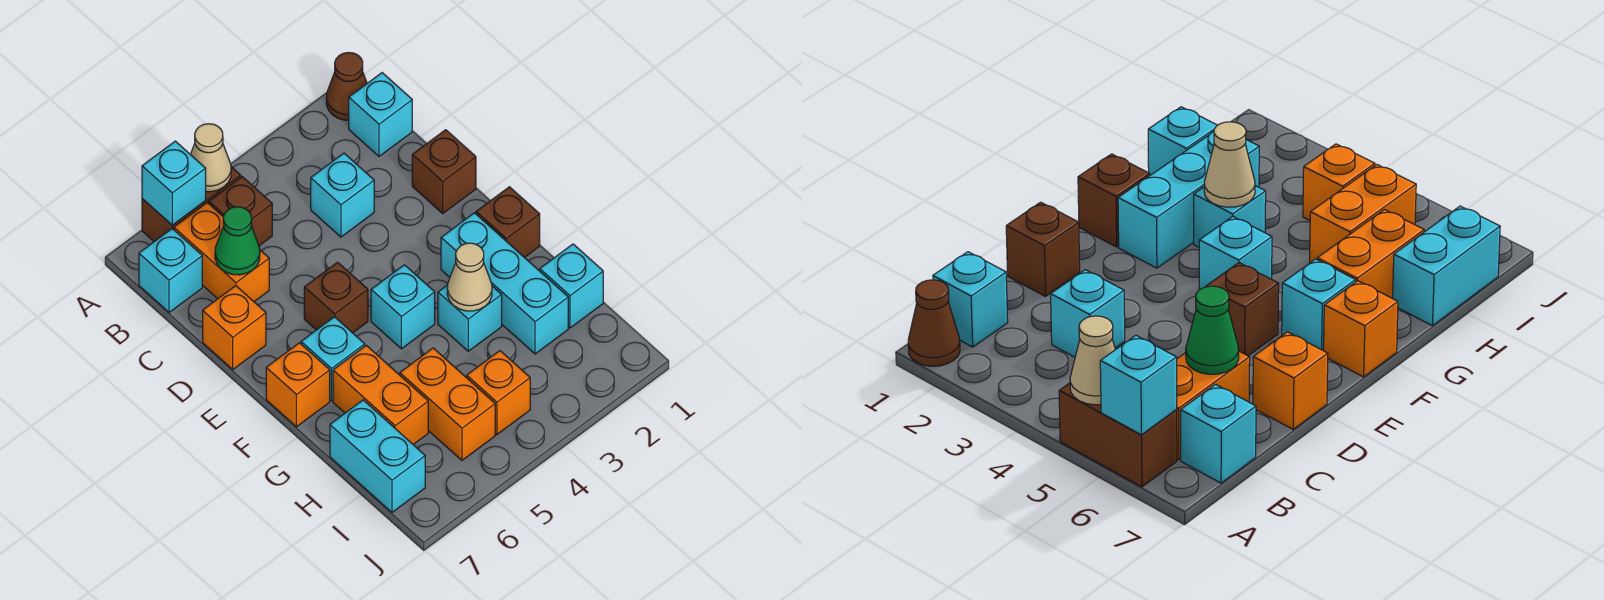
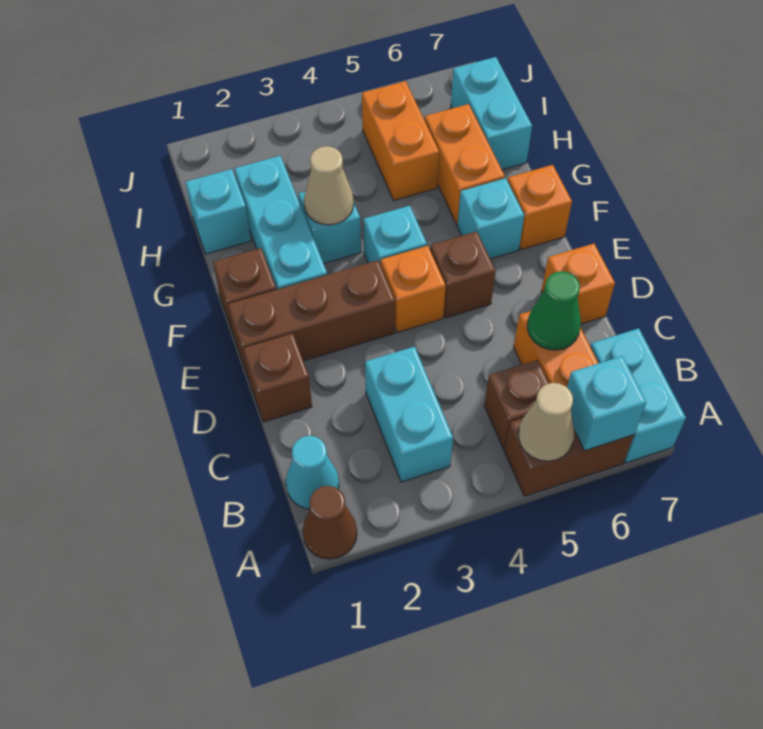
cyan 1x1 brick [349,73,412,156] -> cyan 1x1 cone [286,436,339,509]
cyan 1x1 brick [139,229,202,312] -> cyan 1x2 brick [590,328,686,463]
cyan 1x1 brick [311,153,374,237] -> cyan 1x2 brick [365,346,453,482]
none -> brown 1x3 brick [228,260,395,376]
orange 1x1 brick [467,351,530,434] -> orange 1x1 brick moved to [381,246,446,333]

